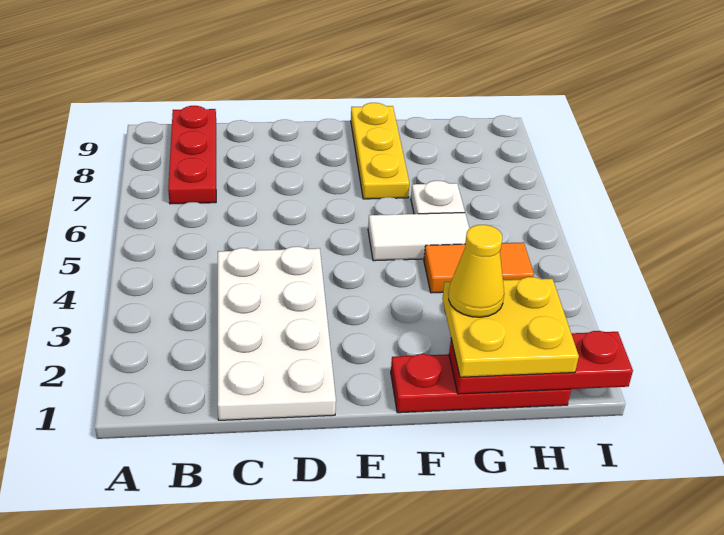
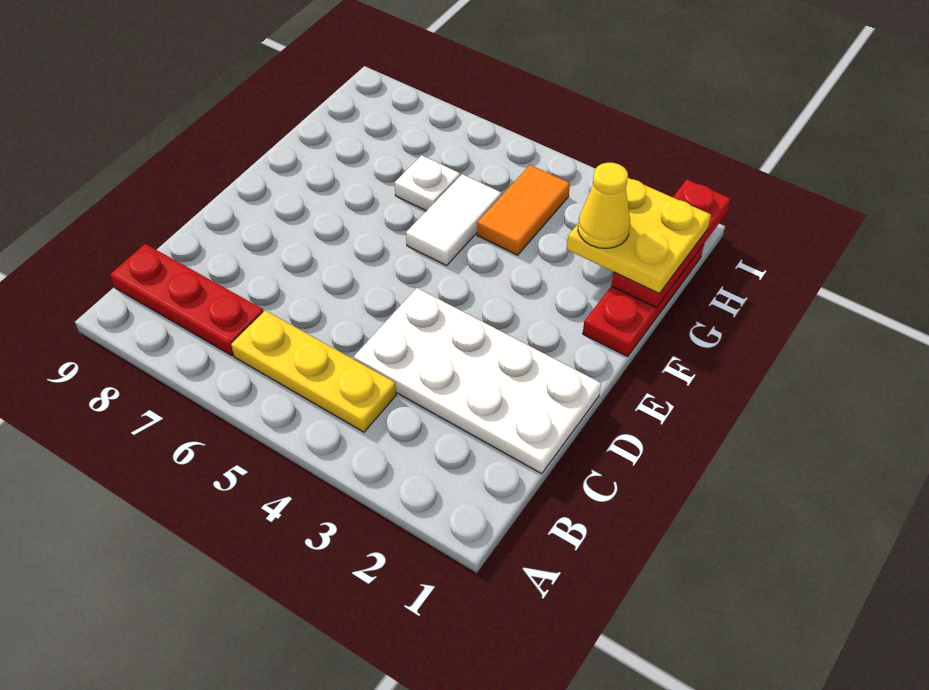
yellow 1x3 plate [351,103,409,199] -> yellow 1x3 plate moved to [231,310,396,432]

